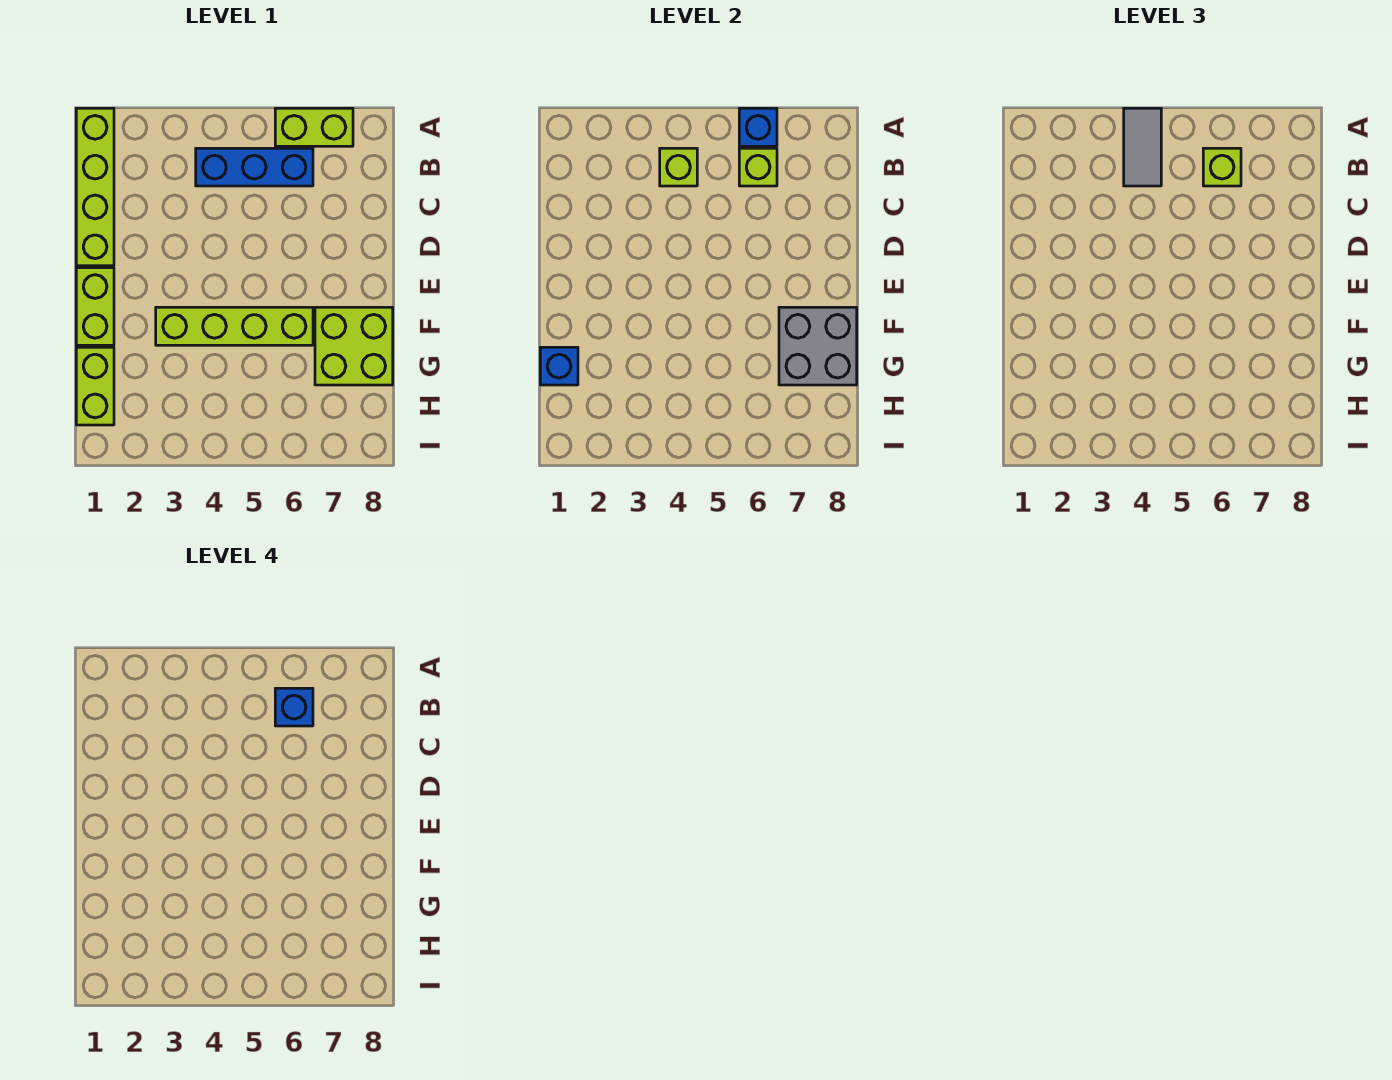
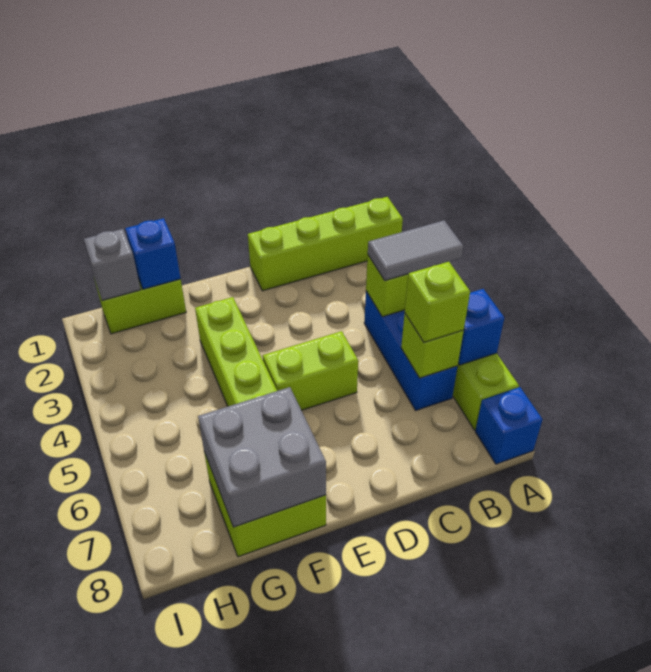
blue 1x1 brick [275,688,313,726] -> blue 1x1 brick moved to [475,387,543,464]
lime 1x2 brick [76,268,114,345] -> lime 1x2 brick moved to [263,331,358,410]
none -> grey 1x1 brick [84,229,141,301]

